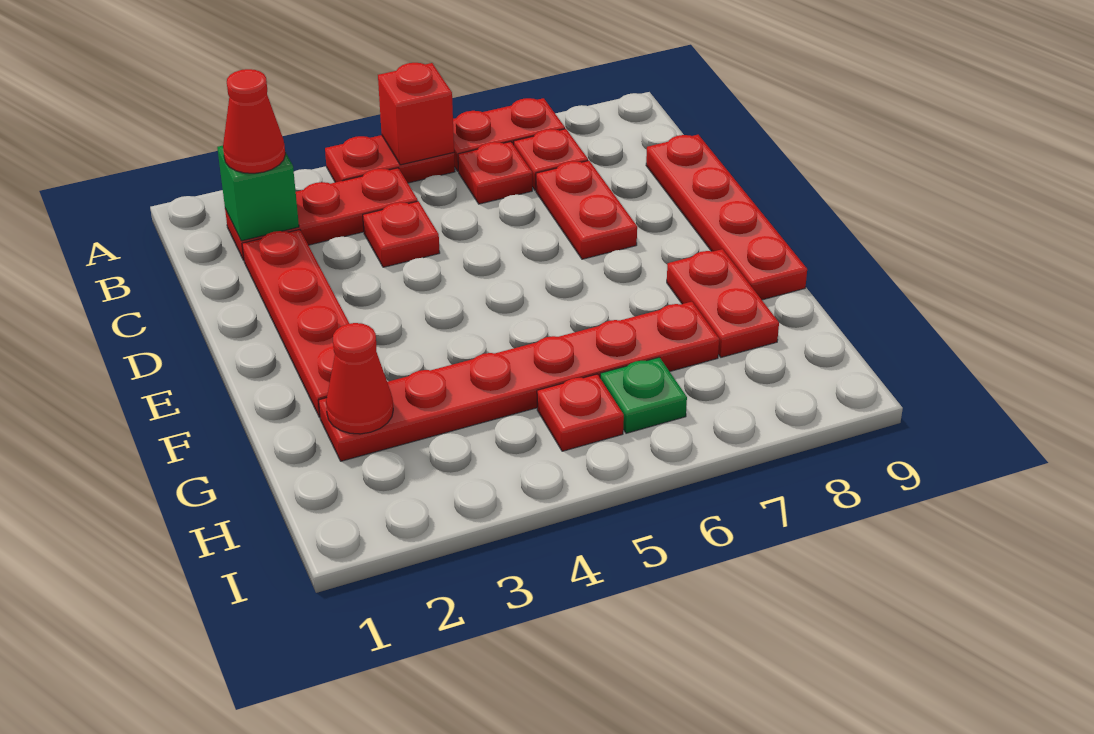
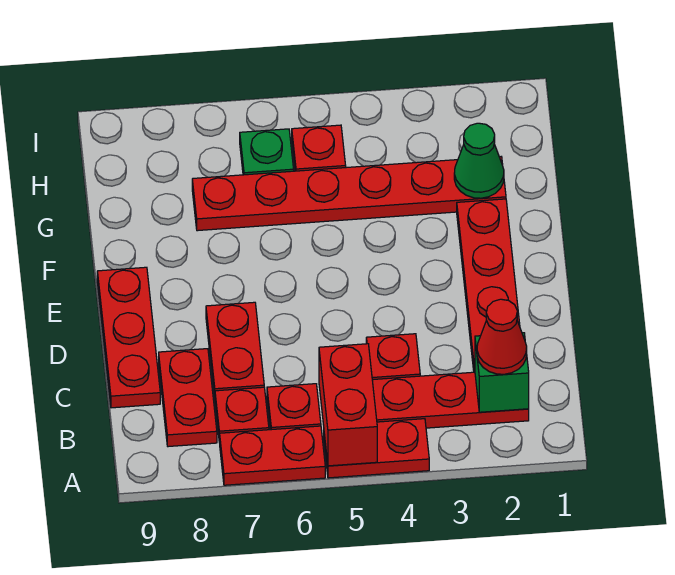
red 1x1 brick [378,63,454,165] -> red 1x2 brick [319,344,377,466]
red 1x4 plate [646,135,807,300] -> red 1x3 plate [97,267,160,408]
red 1x2 plate [667,249,779,357] -> red 1x2 plate moved to [159,349,217,447]
red 1x1 cone [326,323,393,434] -> green 1x1 cone [454,123,504,198]

